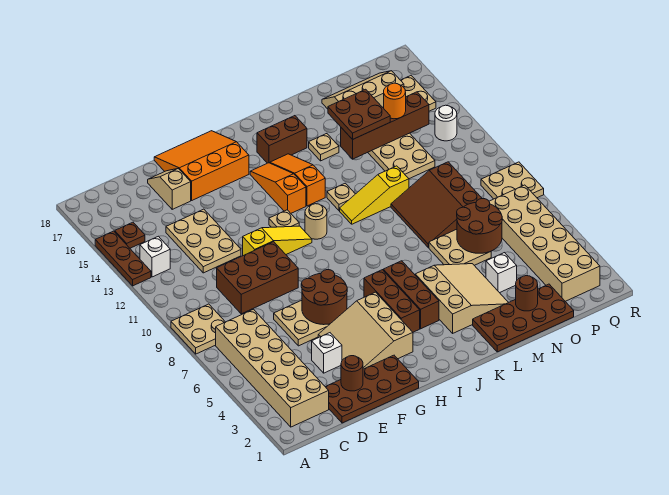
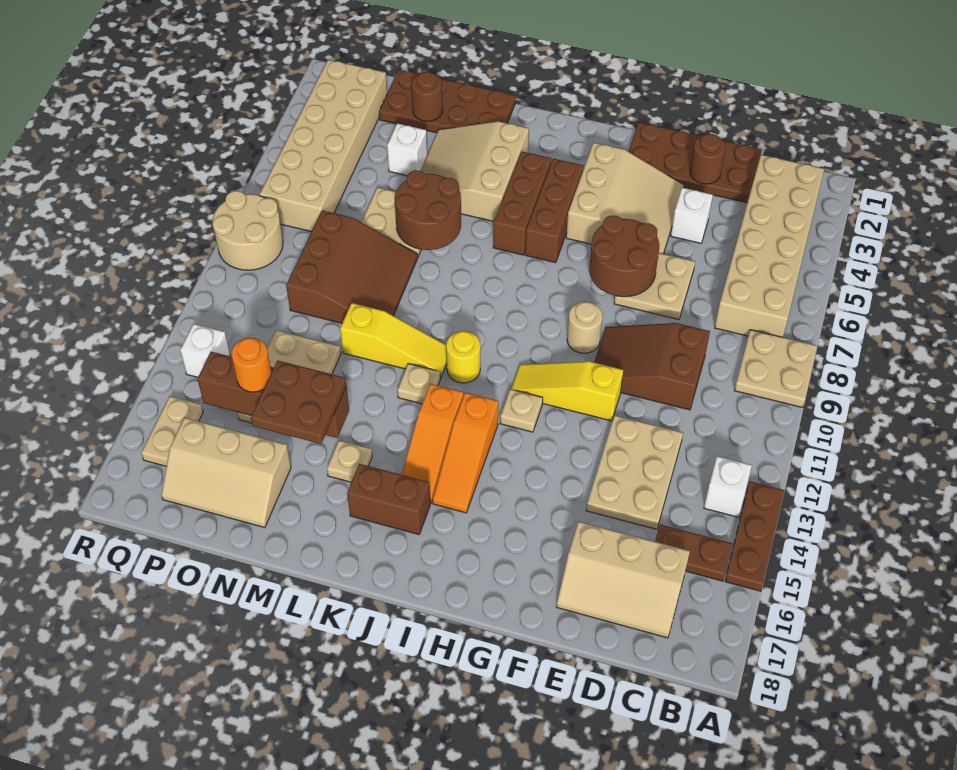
brown 1x1 plate [115,222,145,248] -> brown 1x2 plate [655,524,732,581]
brown 2x3 brick [217,242,298,314] -> brown 2x3 slope [594,323,710,410]
tan 1x2 slope [148,169,191,209] -> tan 2x3 slope [556,522,690,638]
orange 3x3 slope [154,131,249,200] -> none
tan 1x1 round brick [305,204,327,239] -> tan 1x1 round brick moved to [567,302,603,353]
none -> yellow 1x1 round brick [446,331,480,383]
brown 2x2 round brick [457,198,502,253] -> brown 2x2 round brick moved to [395,170,461,250]
tan 2x2 plate [481,162,544,199] -> tan 2x2 round brick [213,191,283,270]
white 1x1 round brick [435,105,457,141] -> white 1x1 brick [180,324,230,377]

